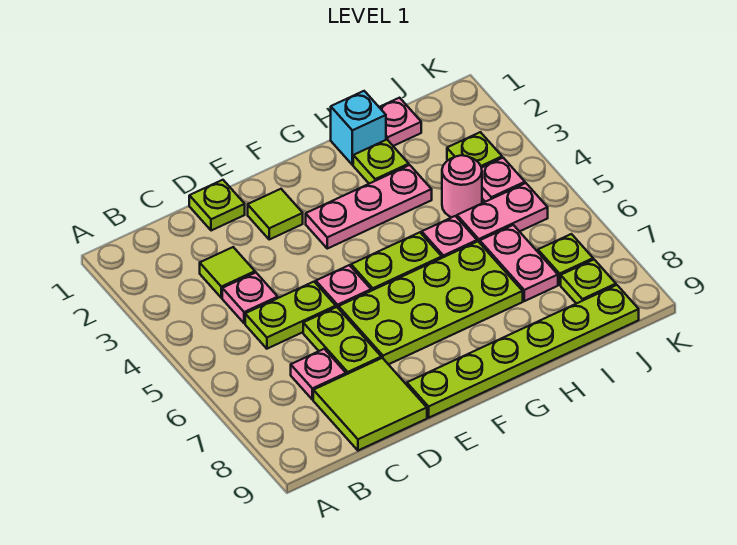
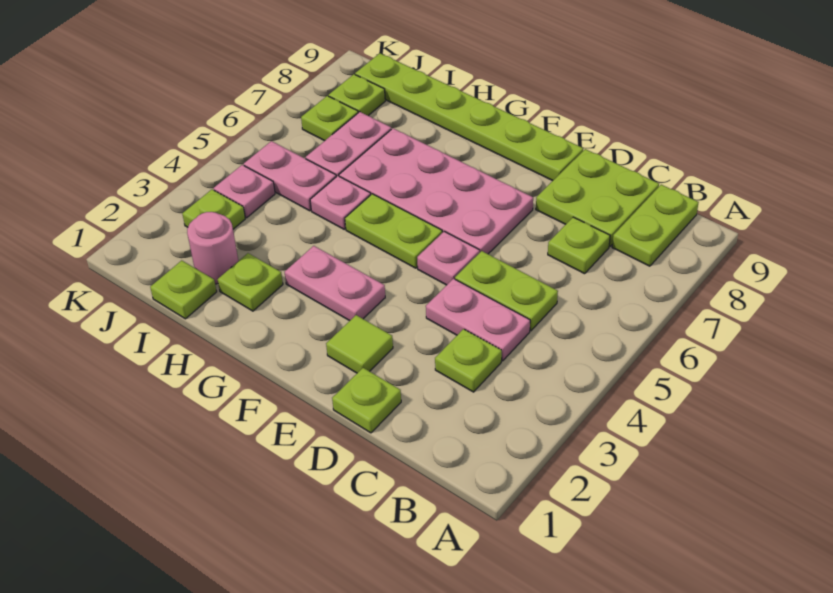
lime 1x1 tile [200,247,255,298] -> lime 1x1 plate [435,329,502,392]
pink 1x1 plate [222,273,278,323] -> pink 1x2 plate [426,279,530,361]
pink 1x1 plate [291,349,346,400] -> lime 1x1 plate [548,217,610,274]
lime 2x2 tile [313,358,427,451] -> lime 2x2 plate [536,149,659,246]
lime 1x2 plate [303,307,381,374] -> lime 1x2 plate moved to [612,185,699,266]
lime 2x4 plate [339,242,523,365] -> pink 2x4 plate [339,128,533,254]
pink 1x3 plate [306,165,432,249] -> pink 1x2 plate [285,246,385,321]
cyan 1x1 brick [331,91,386,165] -> none
pink 1x1 plate [379,98,421,146] -> lime 1x1 plate [150,260,217,319]
pink 1x1 round brick [442,155,482,217] -> pink 1x1 round brick moved to [187,212,238,284]

